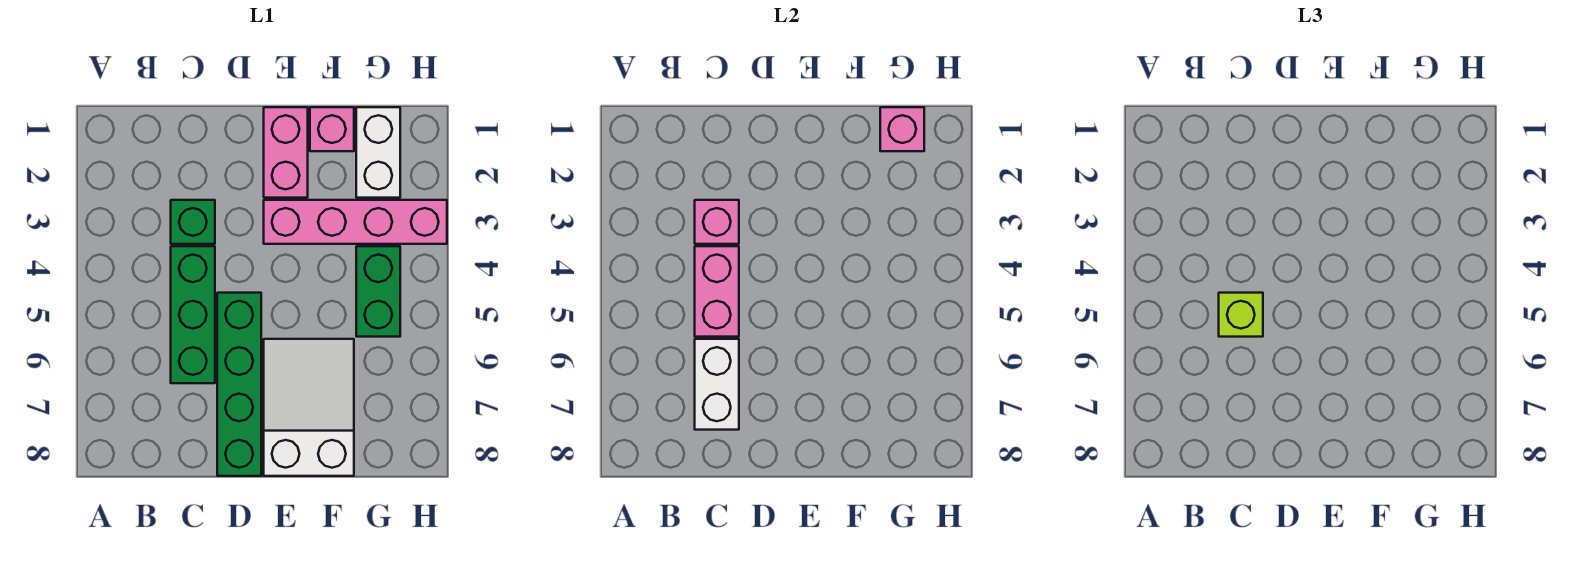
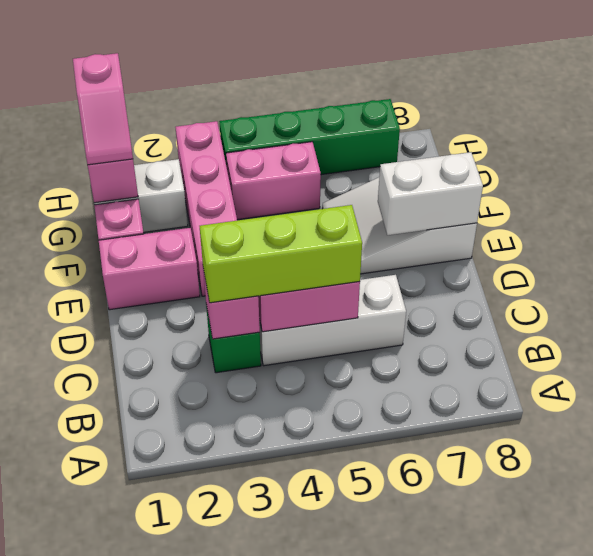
green 1x3 brick [171,246,215,383] -> white 1x3 brick [259,275,406,366]
lime 1x1 brick [1219,293,1263,337] -> lime 1x3 brick [200,205,362,303]
white 1x2 brick [695,339,739,430] -> white 1x2 brick moved to [378,152,483,235]
green 1x4 brick [217,293,261,476] -> green 1x4 brick moved to [219,99,400,175]
none -> pink 1x2 slope [73,53,133,165]
green 1x2 brick [356,246,400,337] -> pink 1x2 brick [226,142,321,220]

